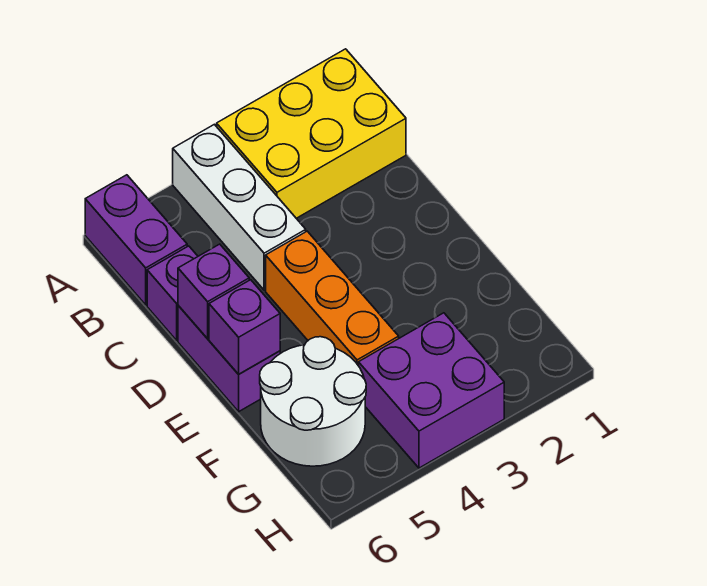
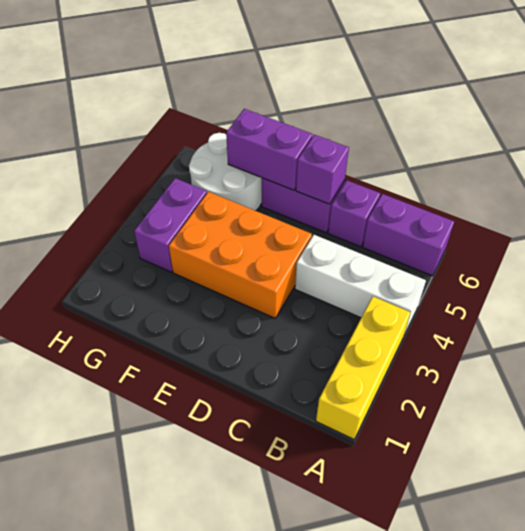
yellow 2x3 brick [217,49,406,218] -> yellow 1x3 brick [316,296,411,439]
orange 1x3 brick [266,231,399,366] -> orange 2x3 brick [169,192,312,318]
purple 1x1 brick [209,280,280,374] -> purple 1x2 brick [226,109,313,190]
purple 2x2 brick [359,313,504,468] -> purple 1x2 brick [134,178,207,272]

